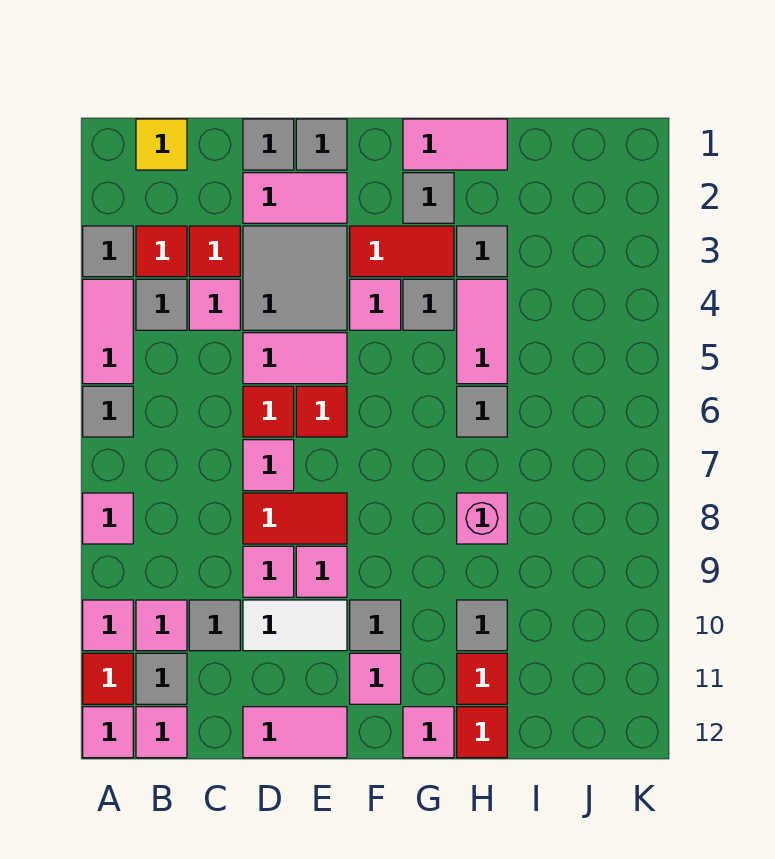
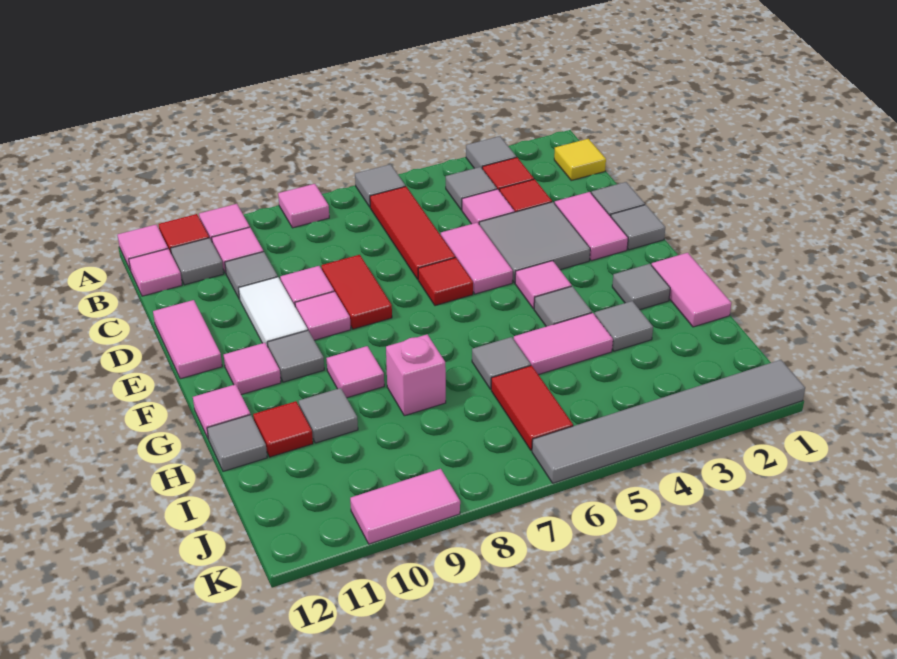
pink 1x2 tile [83,279,133,384] -> pink 1x2 tile moved to [350,469,460,544]
red 1x1 tile [243,386,294,437] -> red 1x3 tile [370,186,455,279]
pink 1x1 tile [243,440,294,491] -> pink 1x1 tile moved to [326,346,384,398]
red 1x2 tile [350,226,454,277] -> red 1x2 tile moved to [491,366,573,451]
red 1x1 tile [457,707,507,758] -> grey 1x1 tile [207,415,267,471]
none -> grey 1x6 tile [532,360,805,483]

